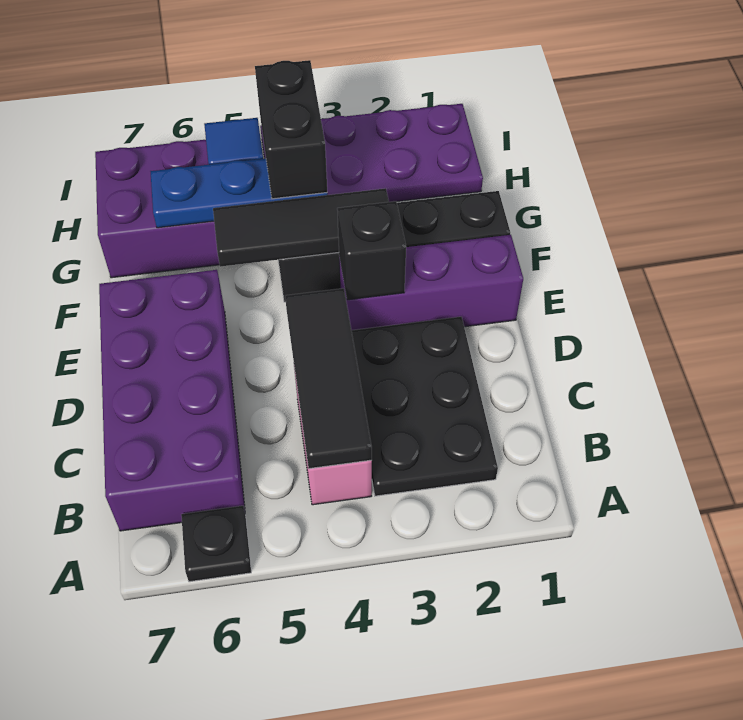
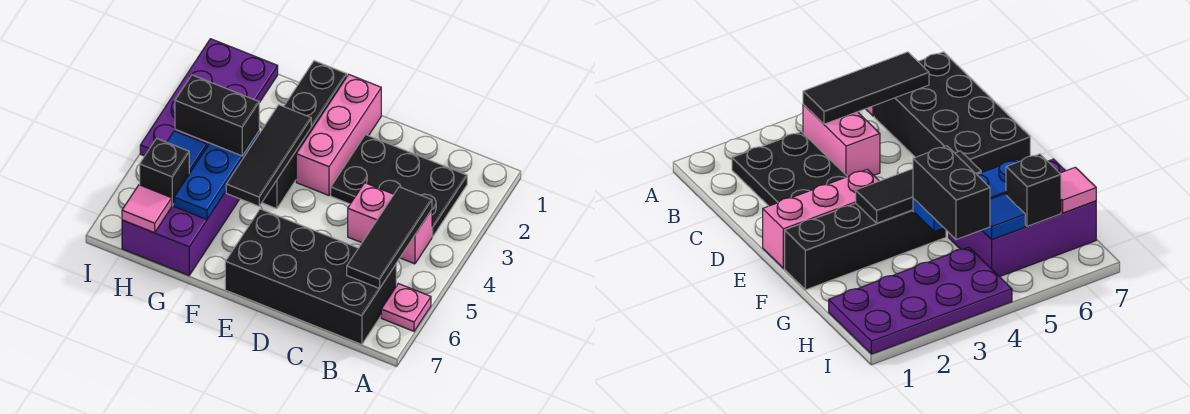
black 1x1 plate [181,506,251,582] -> pink 1x1 plate [381,284,431,331]
black 1x3 tile [285,288,372,469] -> black 1x3 tile turned to [347,187,432,288]
purple 2x4 brick [99,270,245,531] -> black 2x4 brick [225,209,396,345]
purple 1x3 brick [339,235,523,330] -> pink 1x3 brick [296,74,381,195]
black 1x1 brick [337,201,406,300] -> black 1x1 brick moved to [140,138,189,206]
none -> pink 1x1 tile [122,185,172,233]

